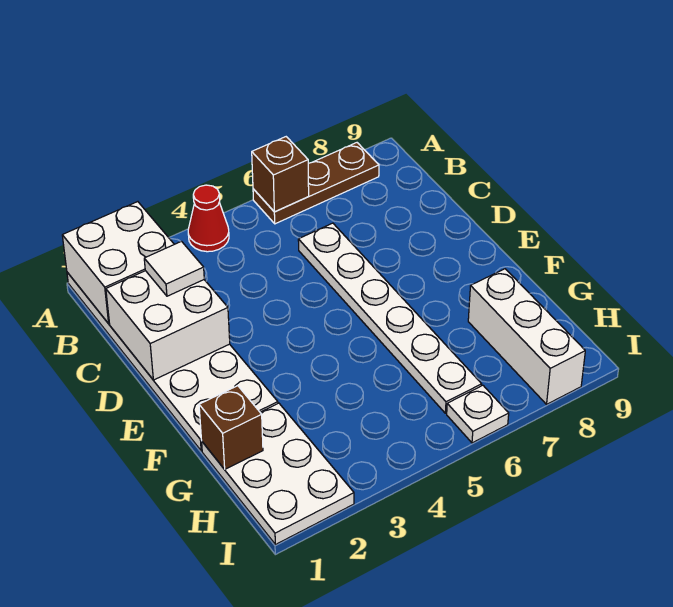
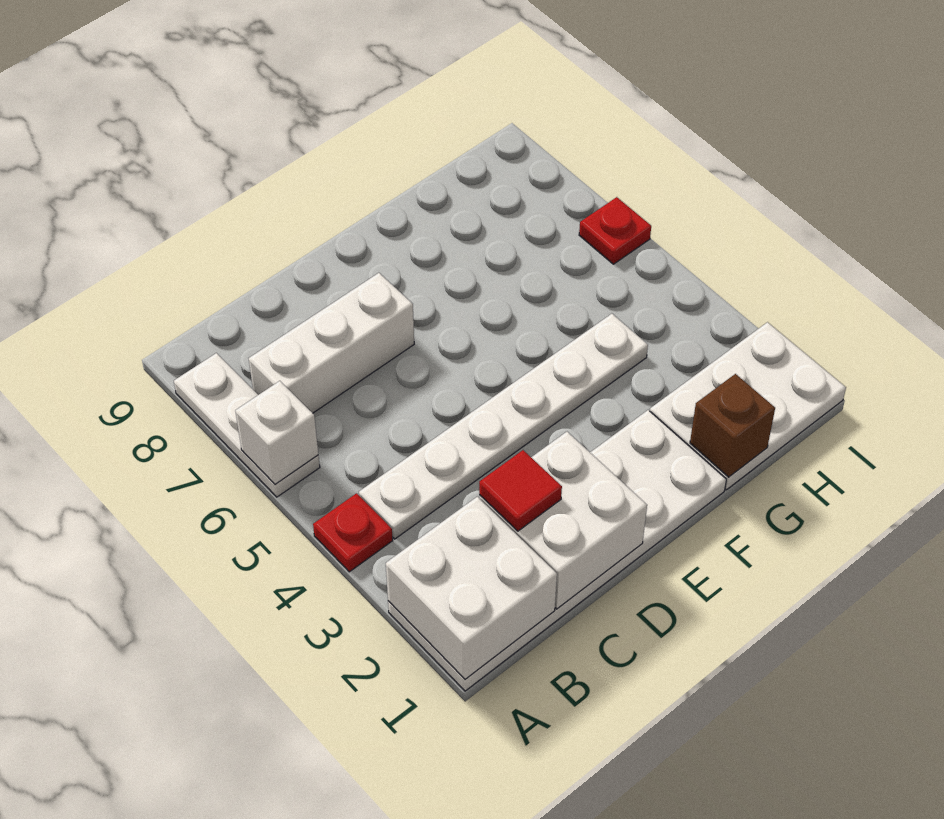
red 1x1 cone [188,185,229,252] -> red 1x1 plate [313,493,393,572]
brown 1x3 plate [253,143,379,224] -> white 1x3 plate [174,353,320,497]
brown 1x1 brick [252,137,309,212] -> white 1x1 brick [235,381,318,484]
white 1x1 tile [144,241,204,296] -> red 1x1 tile [479,450,562,531]
white 1x6 plate [298,223,482,413] -> white 1x6 plate moved to [359,314,648,539]
white 1x3 brick [468,269,585,404] -> white 1x3 brick moved to [249,273,414,413]
white 1x1 plate [447,385,509,443] -> red 1x1 plate [579,197,651,264]

